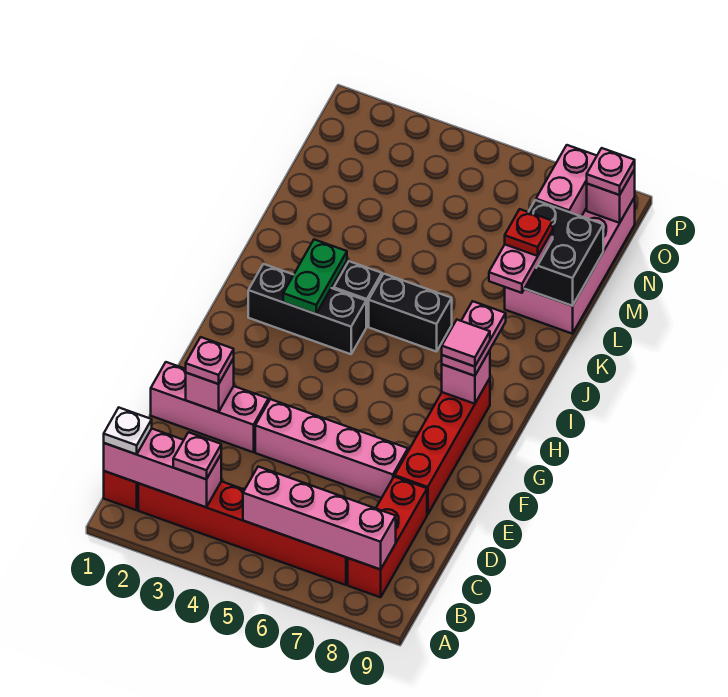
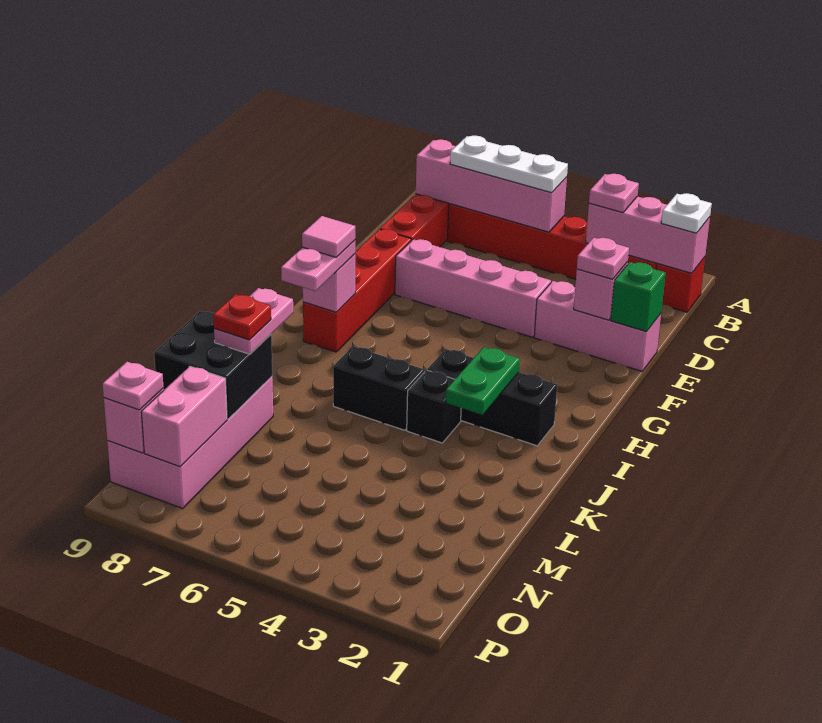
none -> white 1x3 plate [450,136,568,193]
none -> green 1x1 brick [611,262,666,332]

